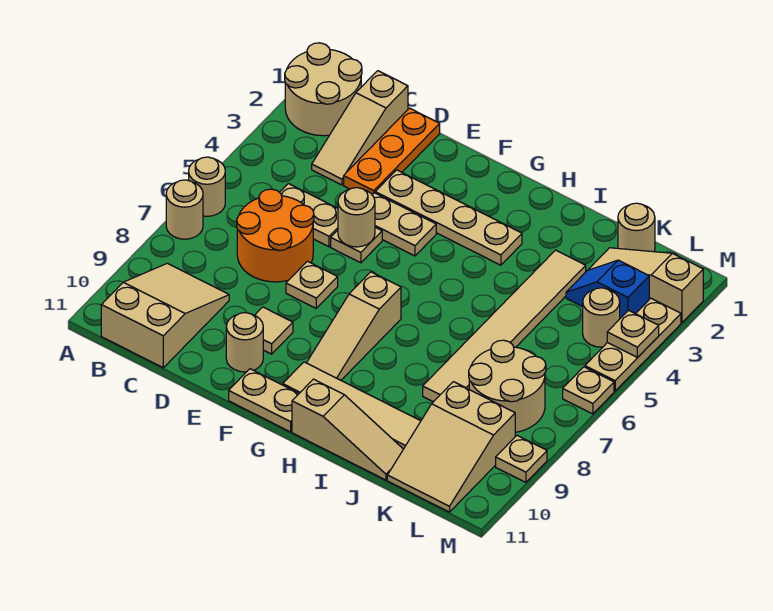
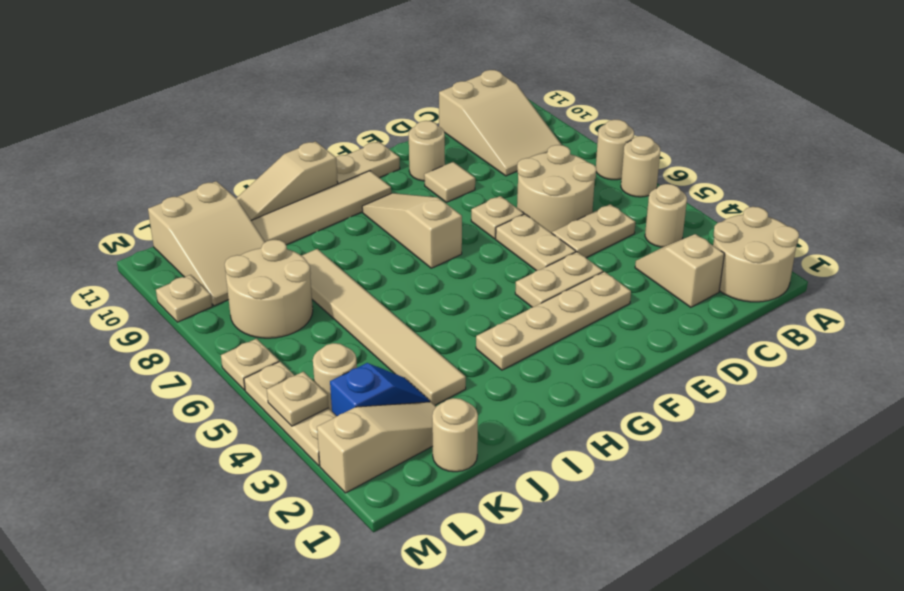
tan 1x3 slope [312,71,408,185] -> tan 1x2 slope [635,234,724,307]
orange 2x2 round brick [237,189,314,282] -> tan 2x2 round brick [517,145,596,233]
orange 1x3 plate [344,108,440,194] -> none
tan 1x1 plate [331,227,382,263] -> tan 1x2 plate [496,214,576,271]
tan 1x1 round brick [338,188,375,247] -> tan 1x1 round brick moved to [645,184,687,247]
tan 2x3 slope [387,382,515,512] -> tan 2x3 slope turned to [148,181,265,306]

